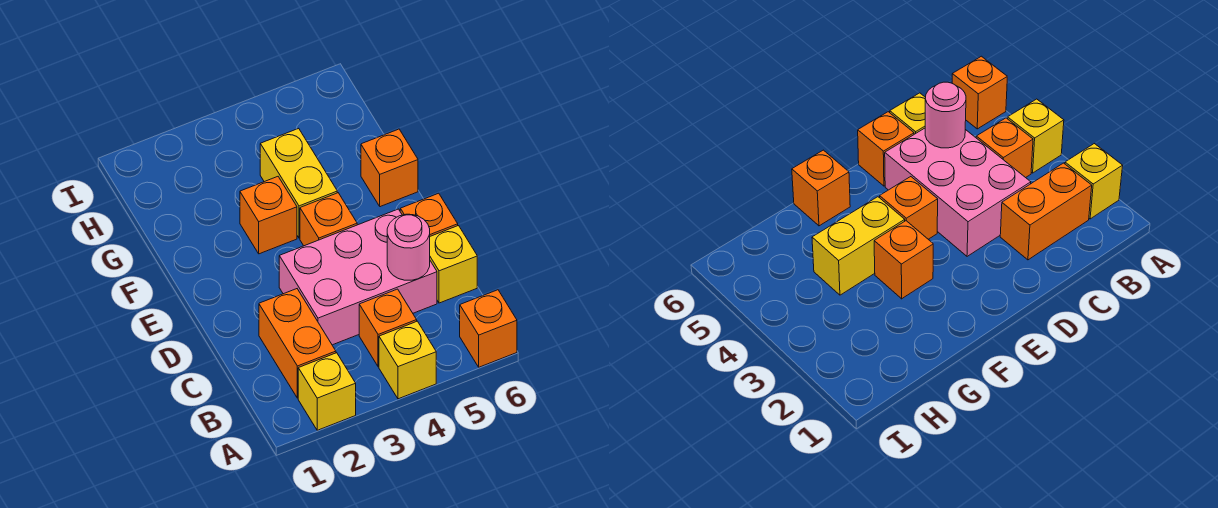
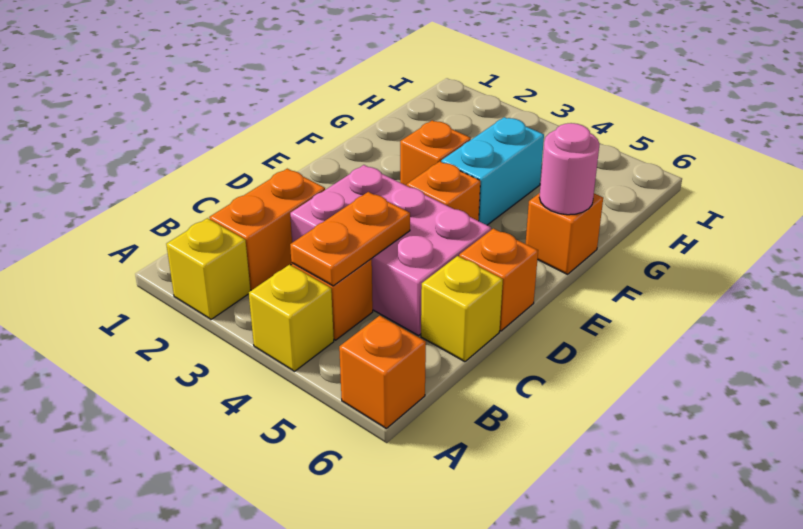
none -> orange 1x2 plate [290,192,410,286]
pink 1x1 round brick [387,214,430,280] -> pink 1x1 round brick moved to [540,123,600,215]
yellow 1x2 brick [260,128,337,238] -> cyan 1x2 brick [441,117,544,225]

